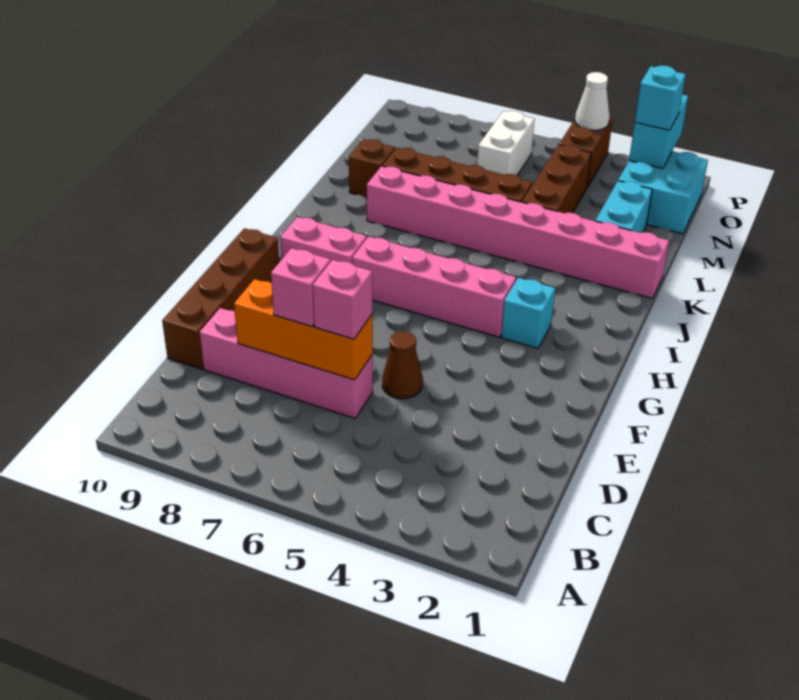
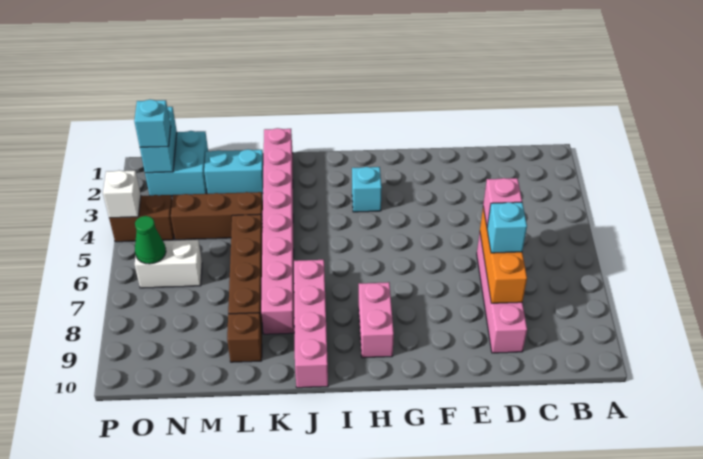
pink 1x1 brick [271,248,330,327] -> cyan 1x1 brick [487,202,527,253]
brown 1x4 brick [162,228,279,369] -> none
brown 1x1 cone [382,331,423,399] -> none
pink 1x4 brick [352,236,516,337] -> pink 1x4 brick moved to [294,260,328,388]
cyan 1x2 brick [629,94,688,168] -> cyan 1x2 brick turned to [140,107,177,173]
none -> green 1x1 cone [135,216,166,264]
white 1x1 cone [575,72,610,130] -> white 1x1 brick [103,170,141,218]

